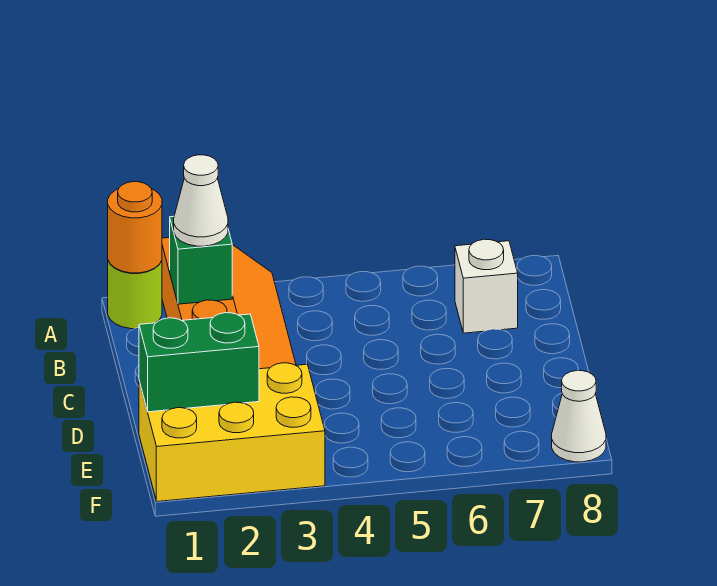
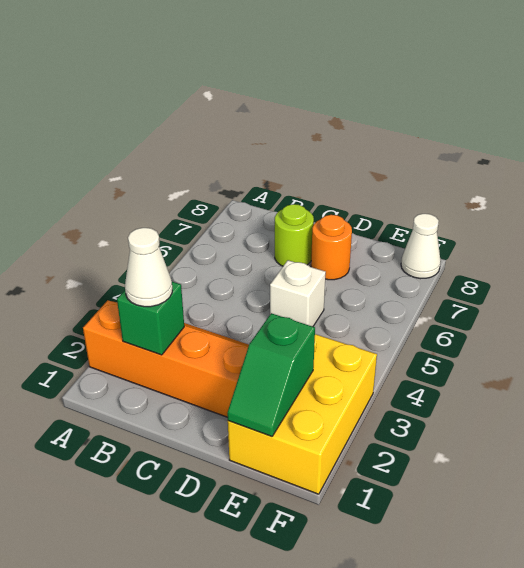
lime 1x1 round brick [108,261,162,329] -> lime 1x1 round brick moved to [275,204,314,266]
orange 1x1 round brick [108,182,162,273] -> orange 1x1 round brick moved to [311,215,352,280]
white 1x1 brick [455,239,518,333] -> white 1x1 brick moved to [270,260,326,326]
green 1x2 brick [139,313,259,412] -> green 1x2 slope [227,313,315,436]

